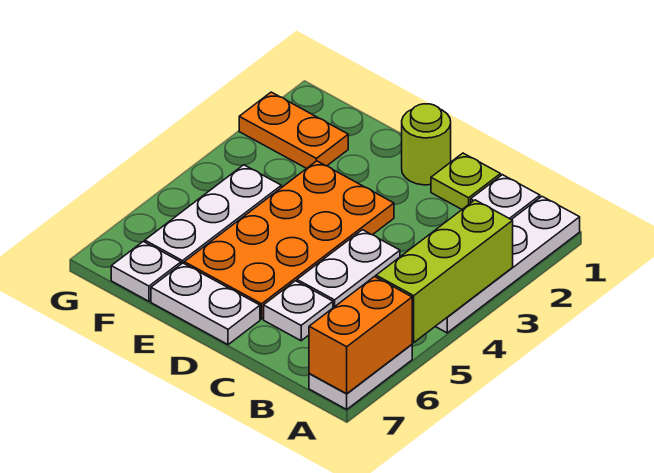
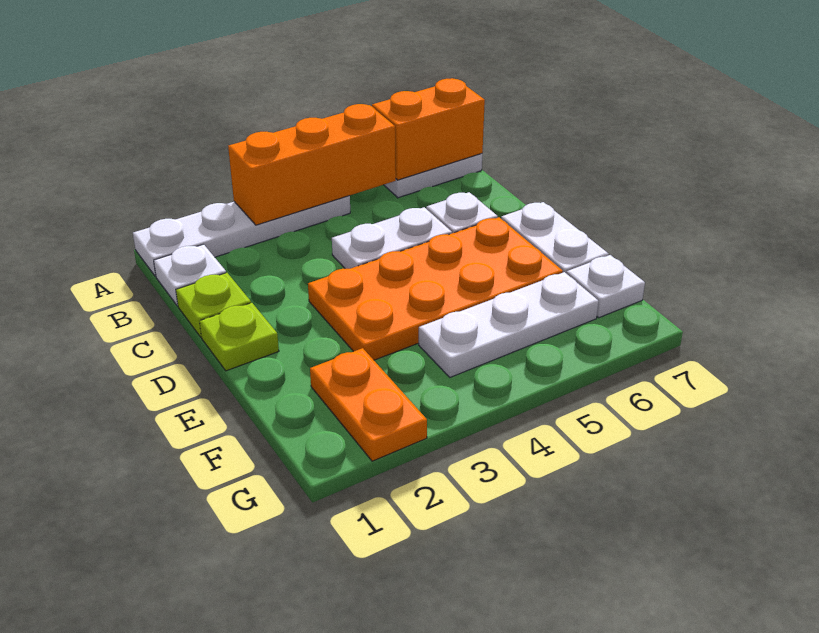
lime 1x3 brick [376,200,513,342] -> orange 1x3 brick [228,104,396,225]
lime 1x1 round brick [402,104,451,185] -> lime 1x1 plate [200,303,279,371]

